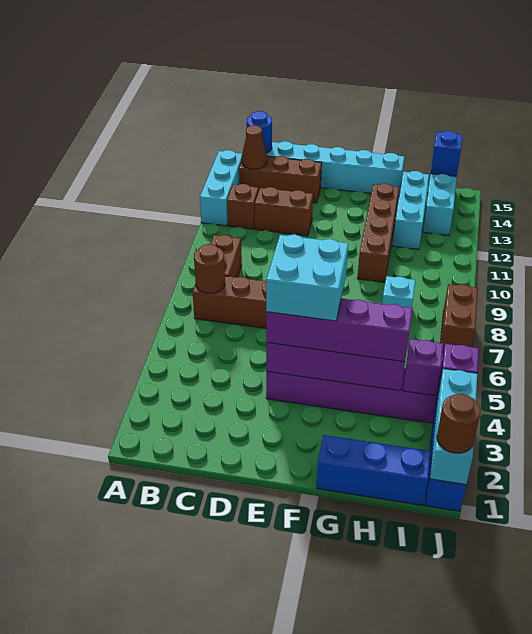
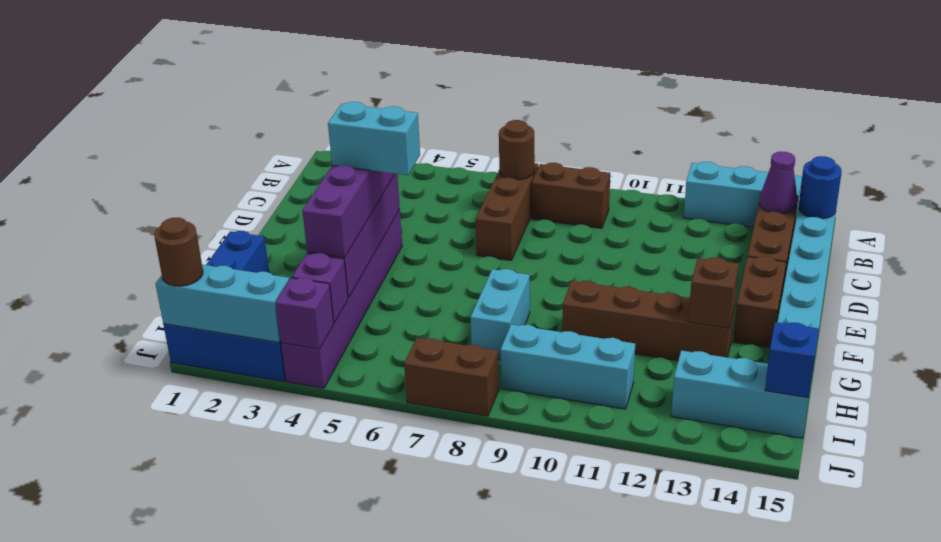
brown 1x1 brick [227,184,259,229] -> brown 1x1 brick moved to [688,257,739,328]
brown 1x1 cone [241,125,267,169] -> purple 1x1 cone [760,152,797,214]
brown 1x2 brick [255,187,313,236] -> brown 1x2 brick moved to [733,256,786,348]
cyan 2x2 brick [266,235,348,321] -> cyan 1x2 brick [328,102,420,175]
cyan 1x1 brick [382,276,415,308] -> cyan 1x2 brick [470,269,530,360]
cyan 1x3 brick [392,171,429,249] -> cyan 1x3 brick moved to [500,324,635,409]

